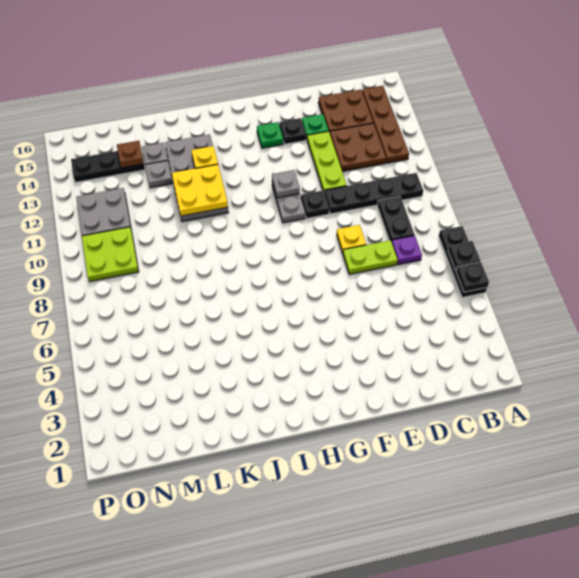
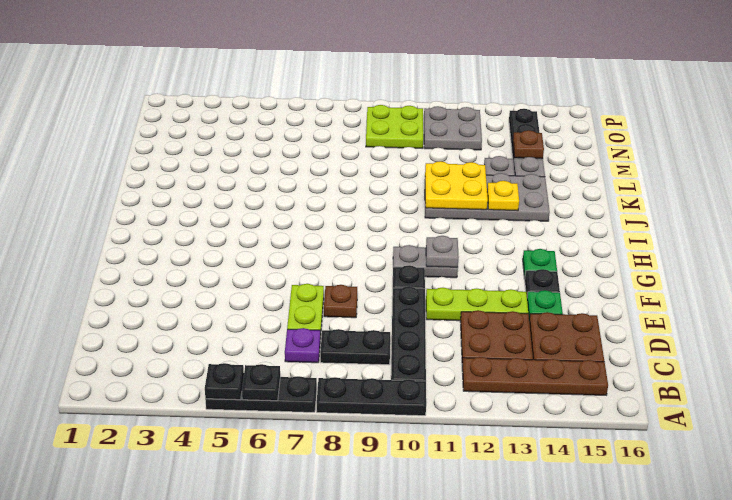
none -> black 1x3 plate [317,377,426,416]
yellow 1x1 plate [337,225,366,253] -> brown 1x1 plate [324,285,357,318]

